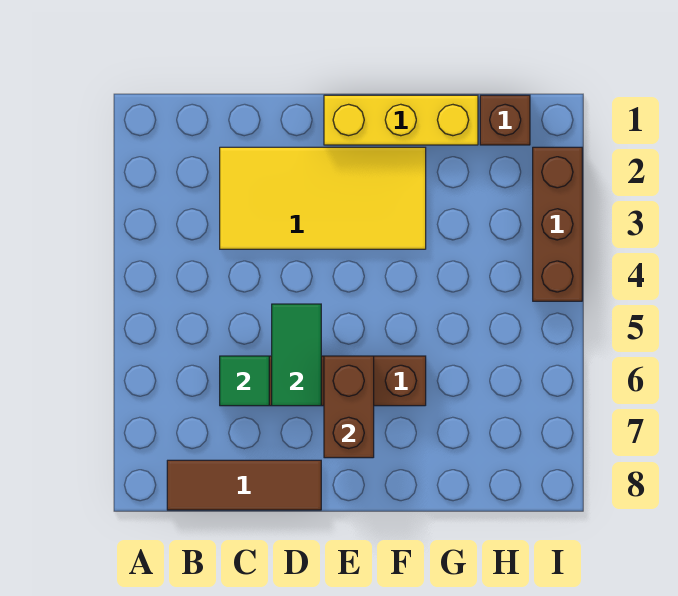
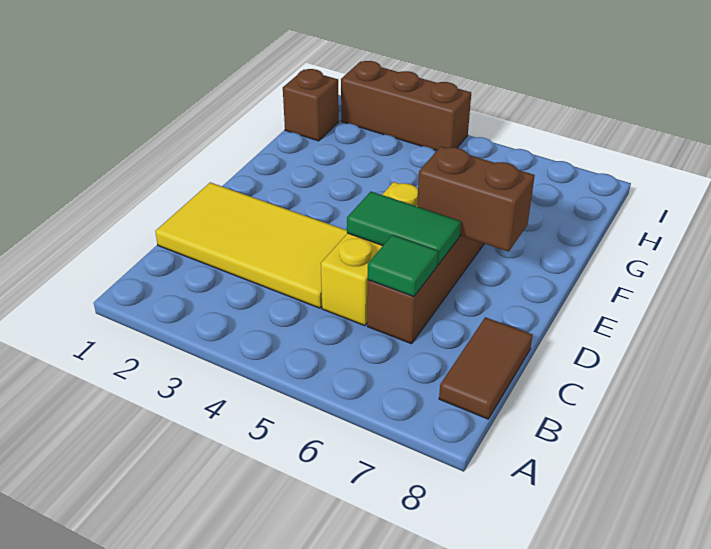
brown 1x3 tile [167,460,321,510] -> brown 1x2 tile [439,317,533,419]
yellow 2x4 tile [220,147,426,249] -> yellow 2x4 tile turned to [155,182,347,308]
yellow 1x3 brick [324,95,478,145] -> yellow 1x3 brick moved to [321,182,418,326]

